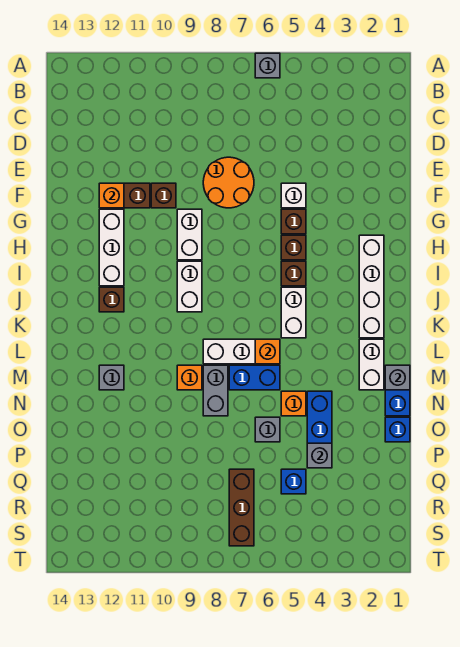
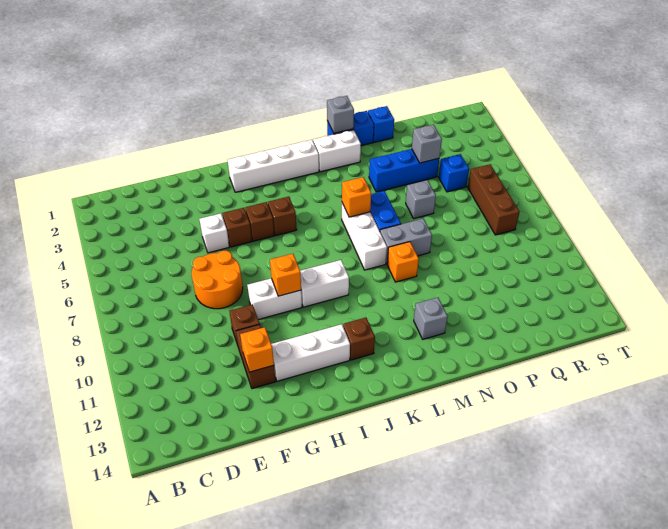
grey 1x1 brick [255,53,280,78] -> none
white 1x2 brick [281,287,306,338] -> none
orange 1x1 brick [281,391,306,416] -> orange 1x1 brick moved to [270,254,301,296]
brown 1x3 brick [229,469,254,546] -> brown 1x3 brick turned to [468,164,519,235]

